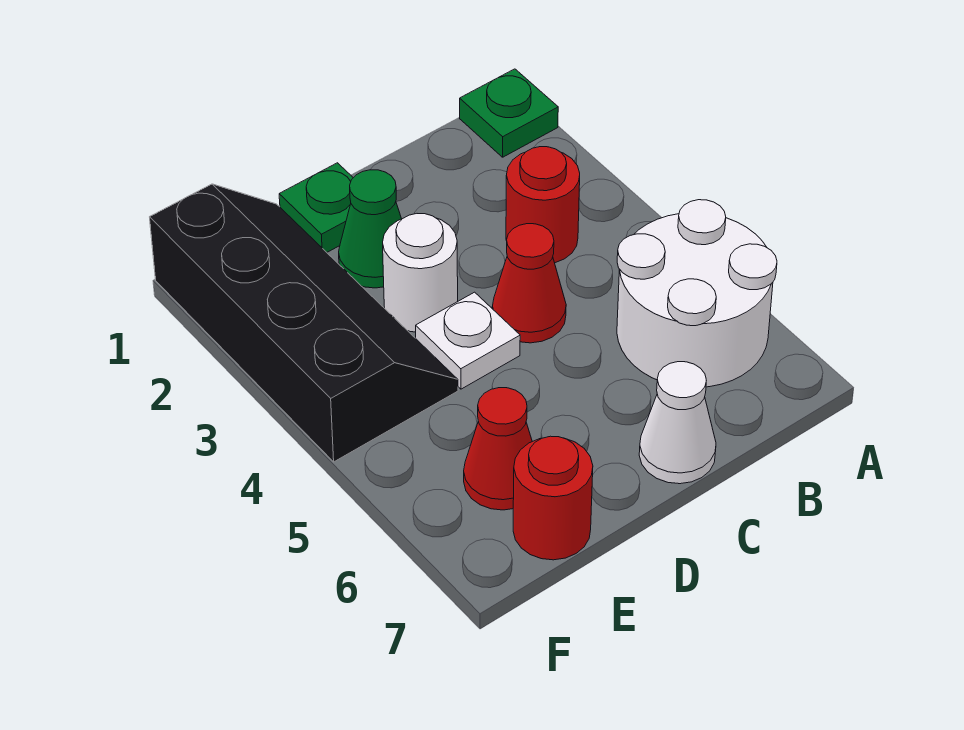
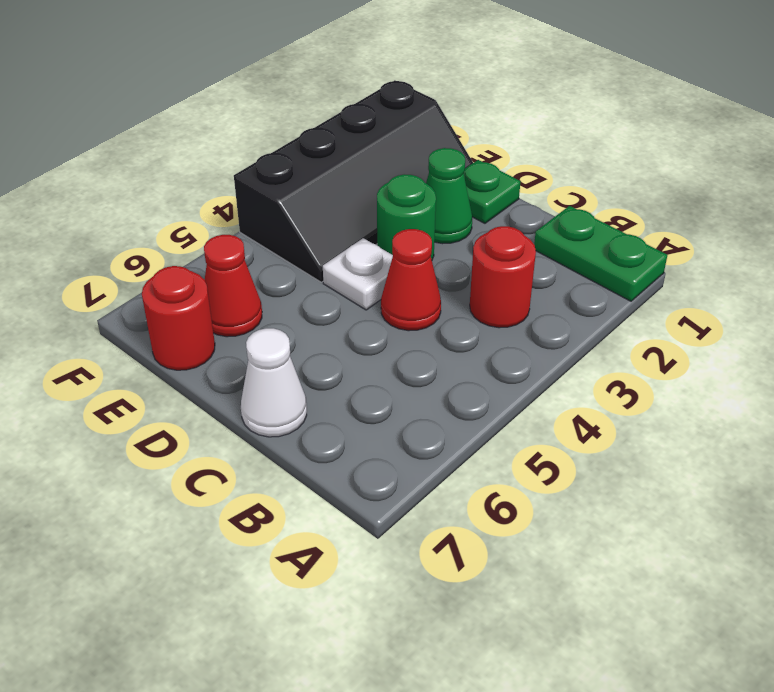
green 1x1 plate [460,69,558,157] -> green 1x2 plate [534,206,667,301]
white 2x2 round brick [617,200,777,387] -> none
white 1x1 round brick [383,214,458,332] -> green 1x1 round brick [377,174,436,259]

